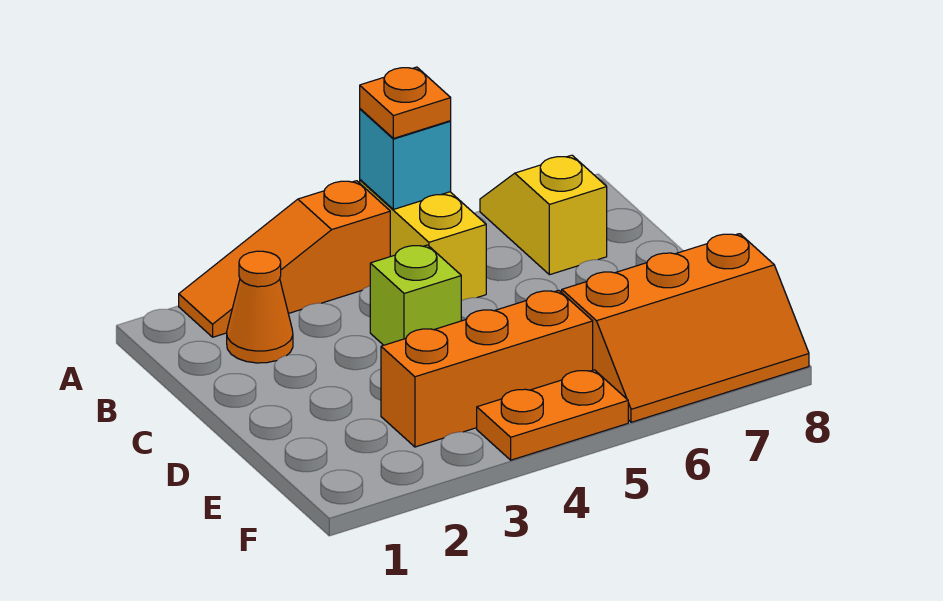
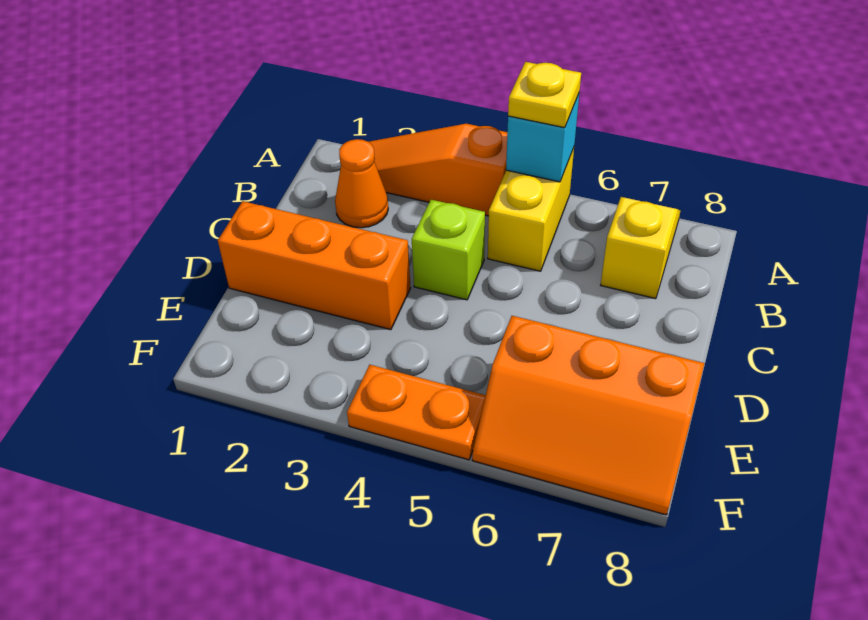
orange 1x1 plate [360,67,451,138] -> yellow 1x1 plate [508,62,581,128]
orange 1x3 brick [381,290,593,447] -> orange 1x3 brick moved to [218,201,410,330]

